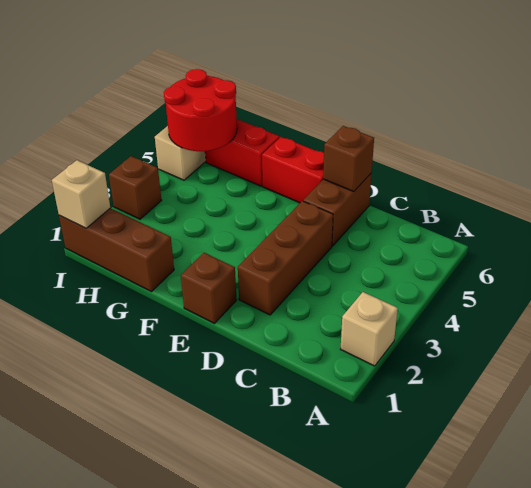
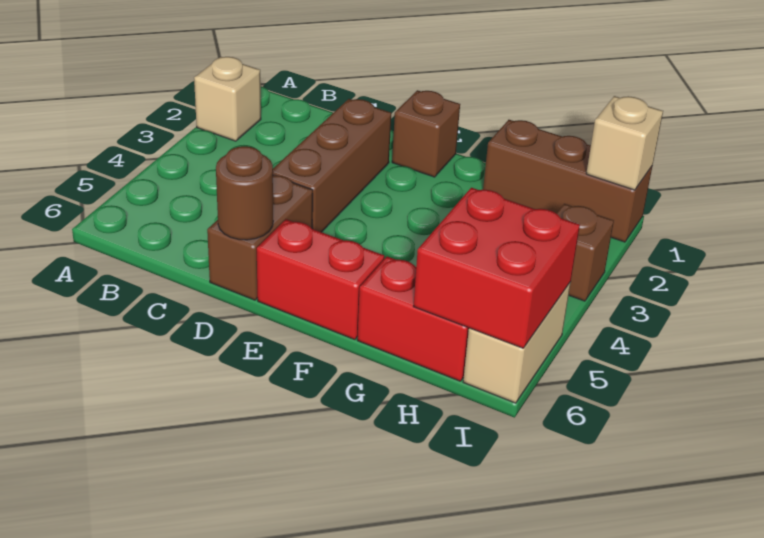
brown 1x1 brick [323,126,374,191] -> brown 1x1 round brick [216,146,273,240]
red 2x2 round brick [164,69,237,151] -> red 2x2 brick [413,188,580,348]

